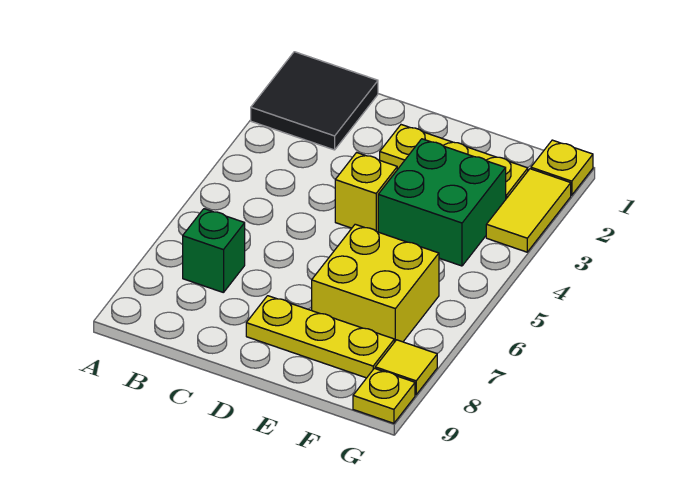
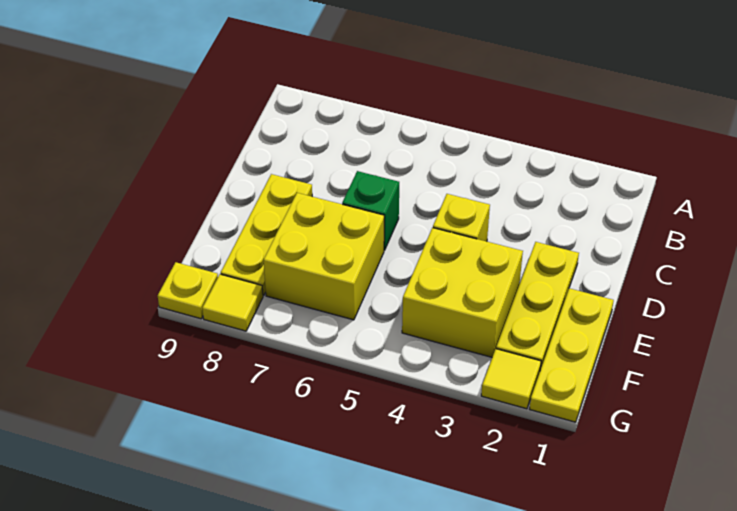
black 2x2 tile [251,52,378,150] -> none
green 1x1 brick [183,209,245,293] -> green 1x1 brick moved to [342,171,399,250]
green 2x2 brick [378,139,506,266] -> yellow 2x2 brick [402,228,523,357]
yellow 1x1 plate [531,140,593,195] -> yellow 1x3 plate [530,288,614,422]
yellow 1x2 tile [486,169,571,252] -> yellow 1x1 tile [481,349,541,409]

